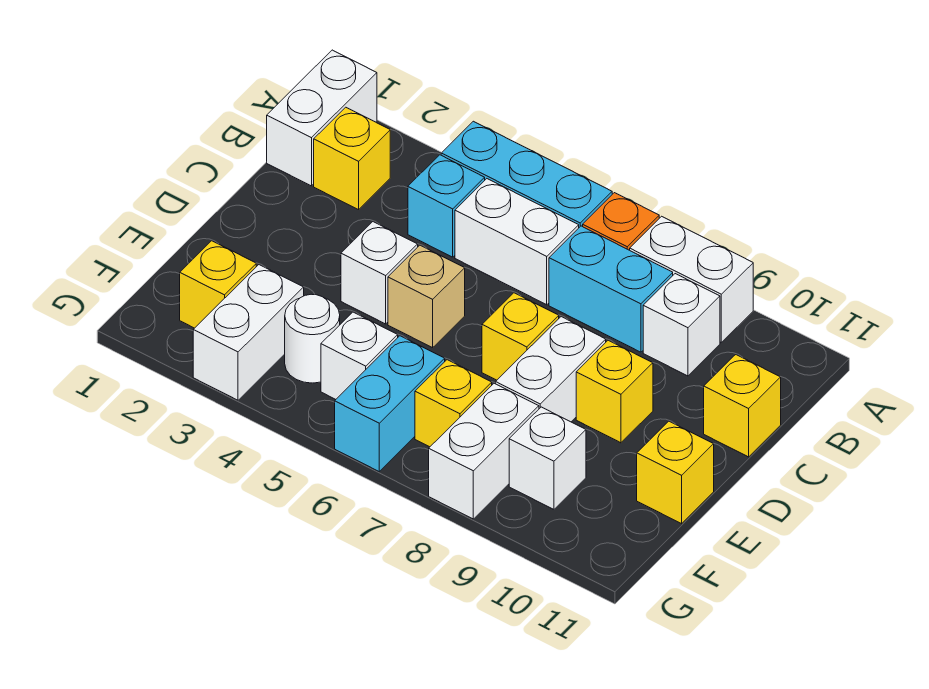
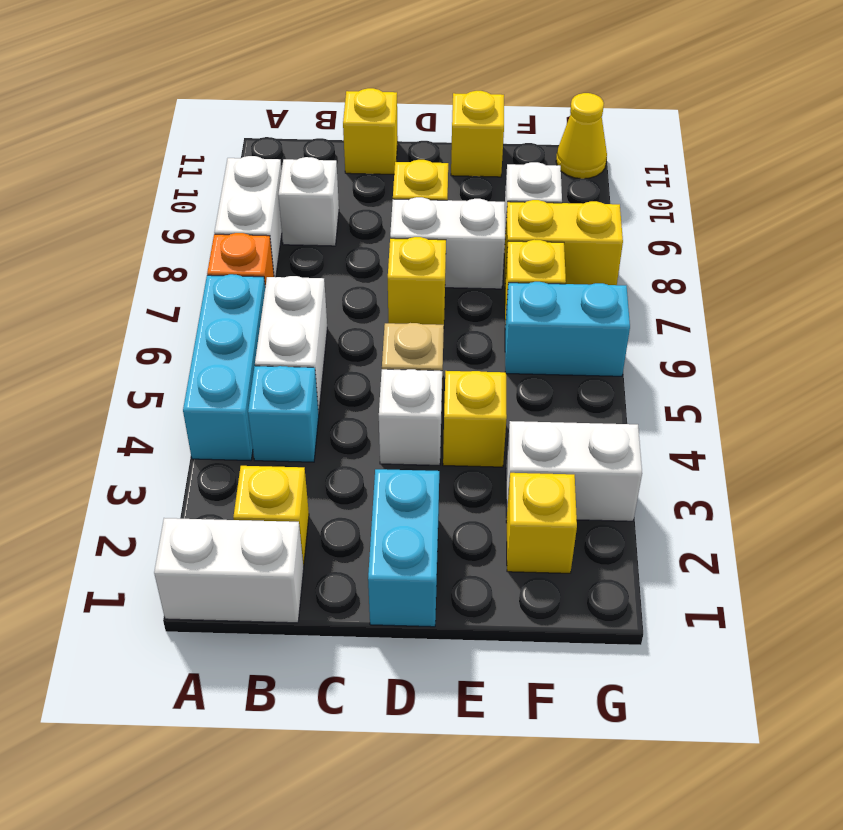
cyan 1x2 brick [549,226,673,352] -> cyan 1x2 brick moved to [368,469,439,627]
none -> yellow 1x1 brick [443,371,507,467]
white 1x1 round brick [285,294,340,383] -> none
white 1x1 brick [321,312,398,399] -> none
white 1x2 brick [429,383,539,519] -> yellow 1x2 brick [504,200,623,285]
none -> yellow 1x1 cone [556,93,607,179]

